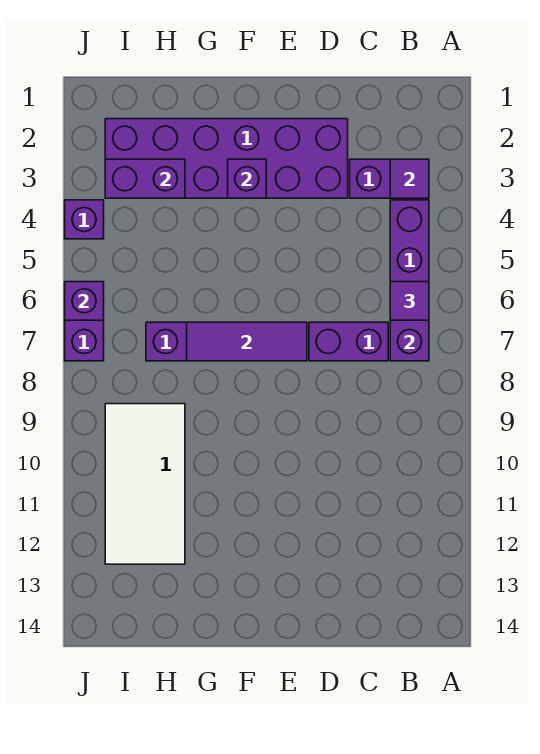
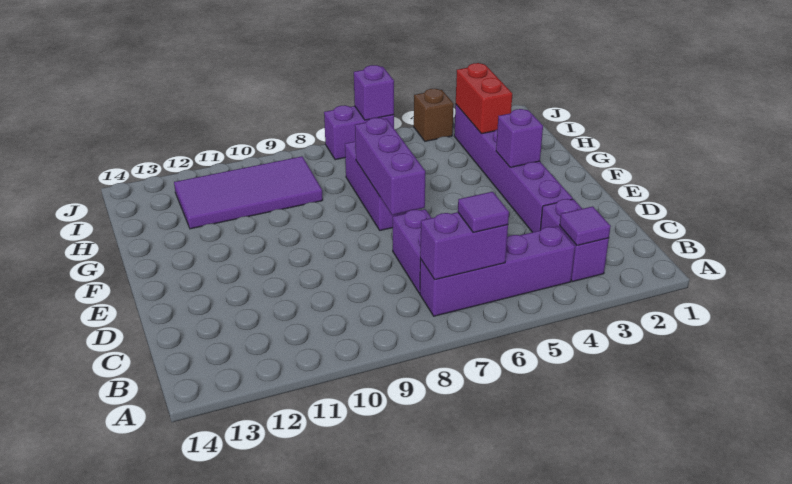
purple 2x6 brick [105,119,348,198] -> purple 1x6 brick [454,105,573,232]
purple 1x3 tile [187,322,307,361] -> purple 1x3 brick [355,118,425,215]
purple 1x2 brick [105,159,185,198] -> red 1x2 brick [456,63,512,134]
white 2x4 tile [105,404,185,564] -> purple 2x4 tile [174,156,323,229]
purple 1x1 brick [65,200,104,239] -> brown 1x1 brick [414,89,454,141]

